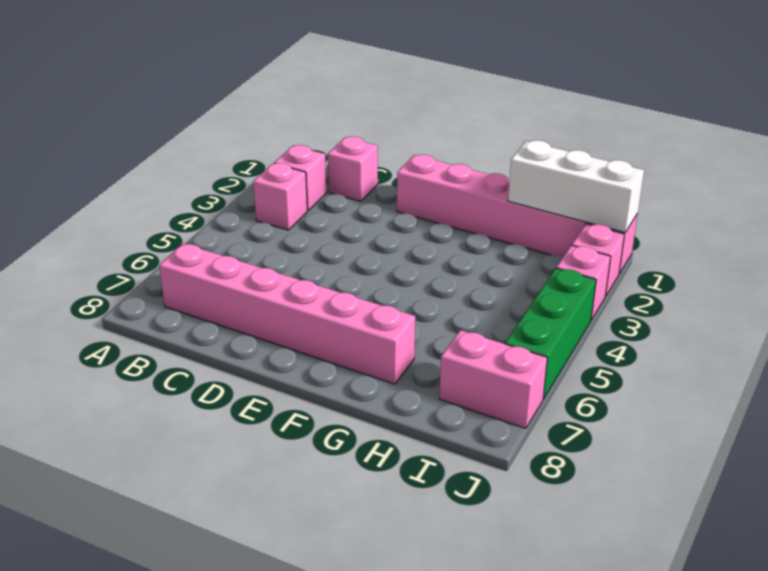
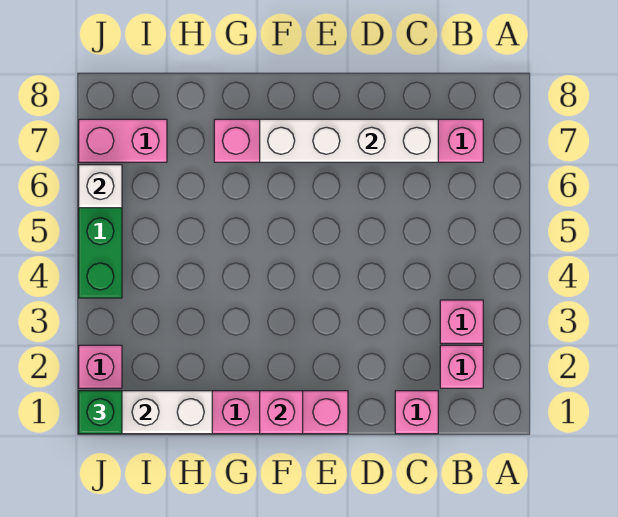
none -> white 1x4 brick [260,119,438,162]
none -> green 1x1 brick [79,391,122,434]
pink 1x1 brick [556,245,611,320] -> pink 1x1 brick moved to [260,391,303,434]
none -> white 1x1 brick [79,165,122,208]

